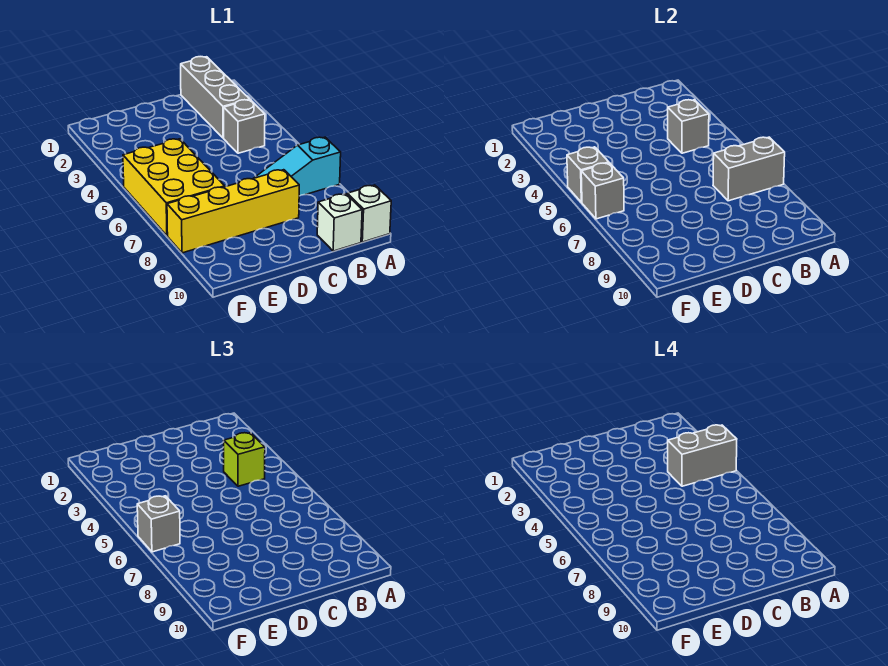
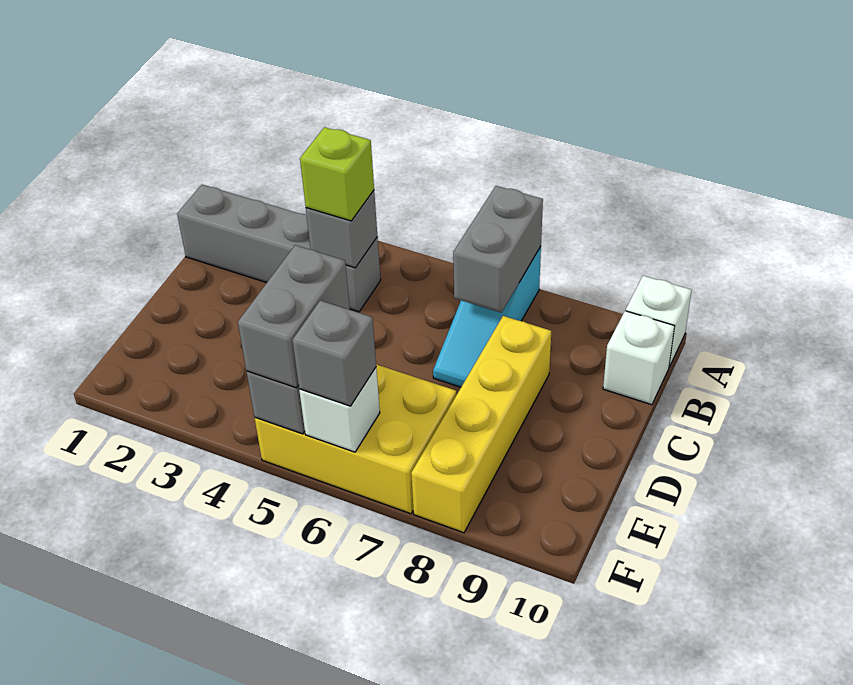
grey 1x2 brick [668,425,737,486] -> grey 1x2 brick moved to [238,245,350,388]
grey 1x1 brick [581,163,624,219] -> white 1x1 brick [299,368,380,452]

